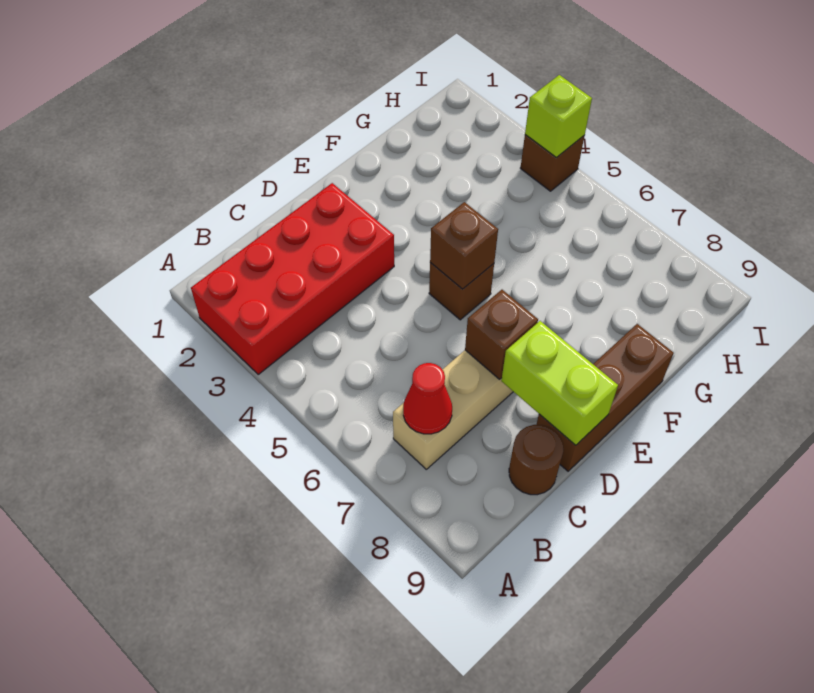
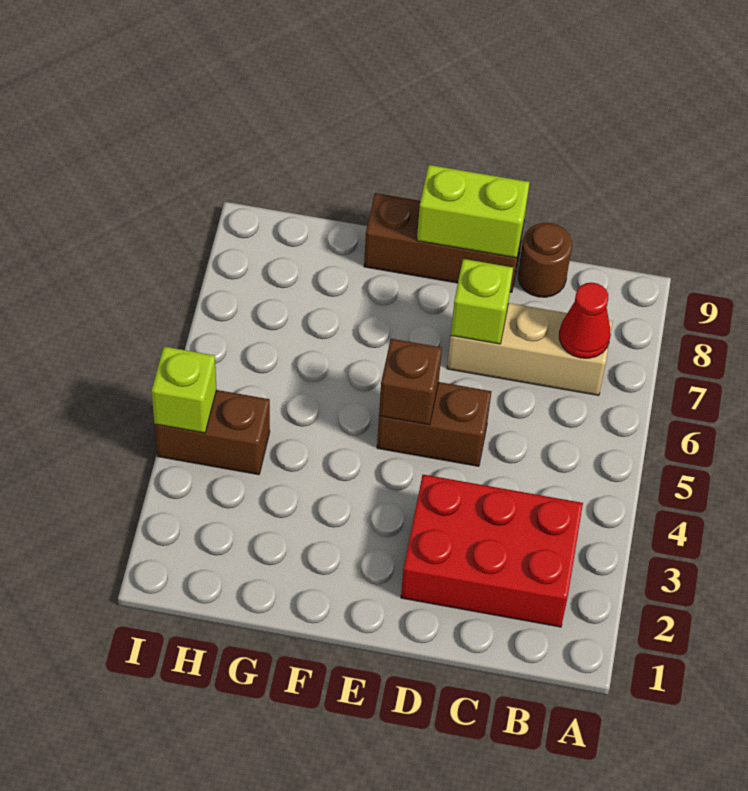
red 2x4 brick [191,183,394,374] -> red 2x3 brick [401,475,583,627]
brown 1x1 brick [465,290,538,379] -> lime 1x1 brick [451,259,513,344]
lime 1x2 brick [501,321,618,445] -> lime 1x2 brick turned to [417,165,530,258]
brown 1x1 brick [429,263,494,320] -> brown 1x2 brick [377,382,492,466]
brown 1x1 brick [521,135,585,191] -> brown 1x2 brick [155,390,270,475]

